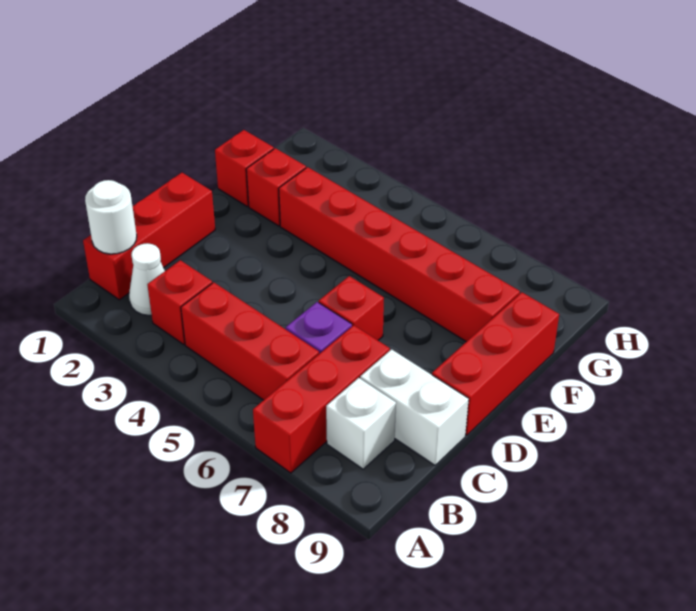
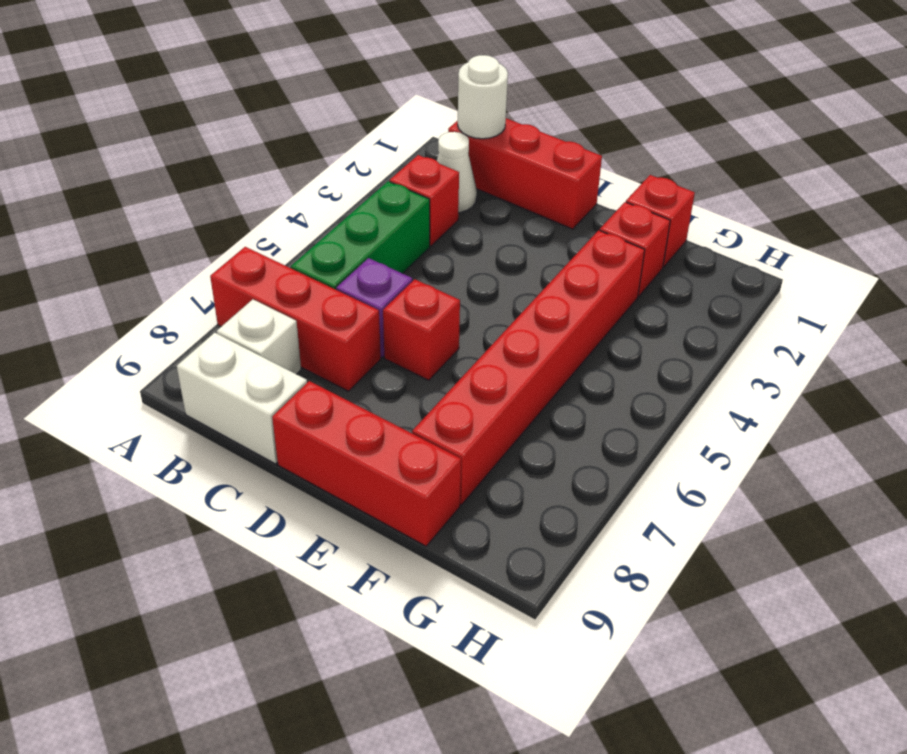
red 1x3 brick [181,282,319,400] -> green 1x3 brick [291,181,430,290]
white 1x2 brick [360,349,469,465] -> white 1x2 brick turned to [177,333,307,464]

